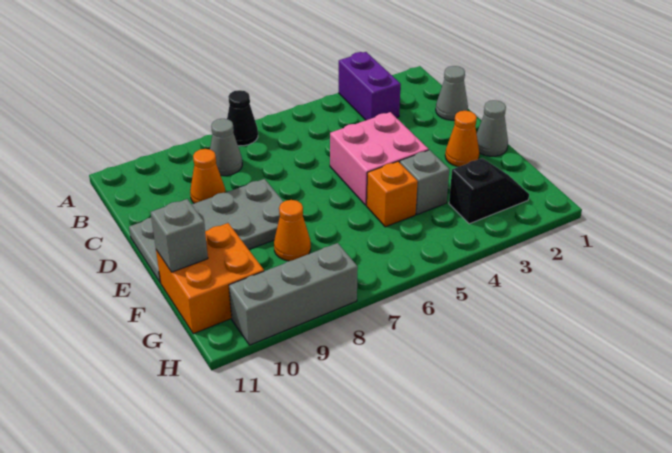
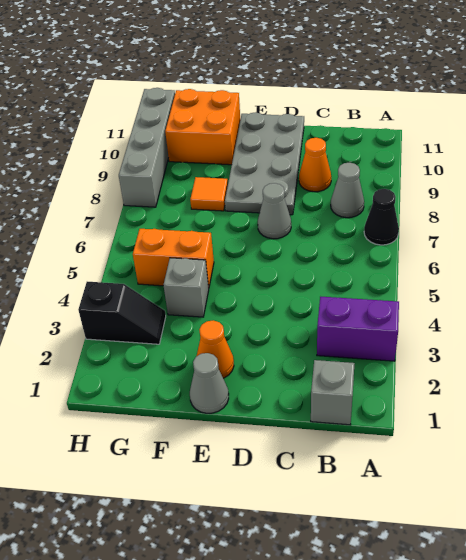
grey 1x1 cone [436,66,468,120] -> grey 1x1 cone moved to [258,183,291,239]
pink 2x2 brick [330,112,429,205] -> none
orange 1x1 brick [367,161,418,227] -> orange 1x2 brick [133,229,214,288]
orange 1x1 cone [274,200,311,261] -> orange 1x1 tile [190,177,228,211]
grey 1x1 brick [151,199,208,272] -> grey 1x1 brick moved to [311,360,355,425]
black 1x2 slope [449,158,529,224] -> black 1x2 slope turned to [78,282,166,344]
grey 1x3 brick [229,243,358,345] -> grey 1x4 brick [119,88,175,207]

